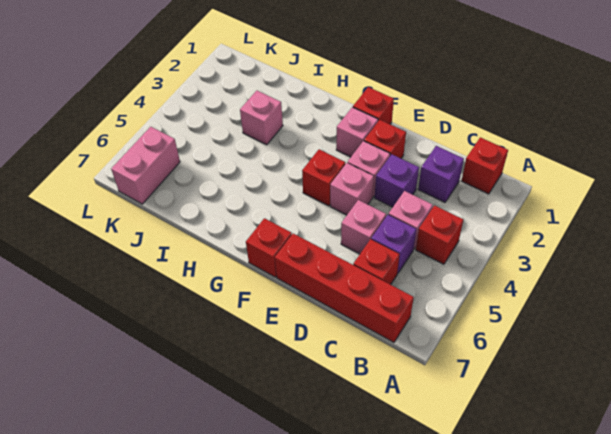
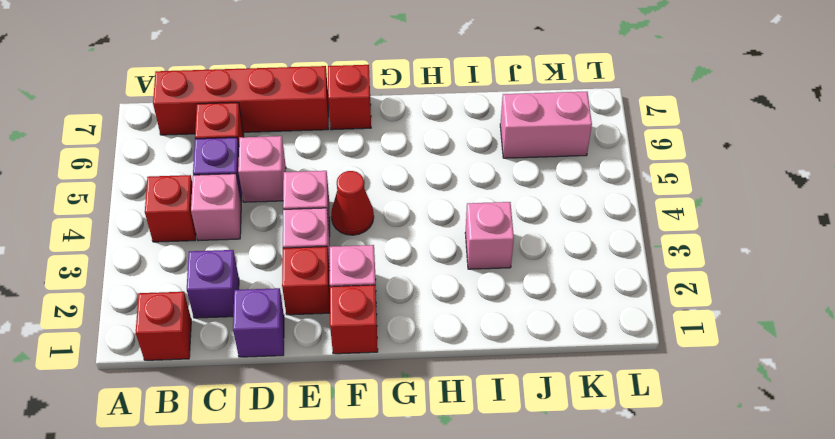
purple 1x1 brick [374,154,419,207] -> purple 1x1 brick moved to [233,288,284,357]
red 1x1 brick [302,149,345,206] -> red 1x1 cone [331,171,374,235]
pink 1x2 brick [111,127,180,204] -> pink 1x2 brick turned to [500,92,592,158]

